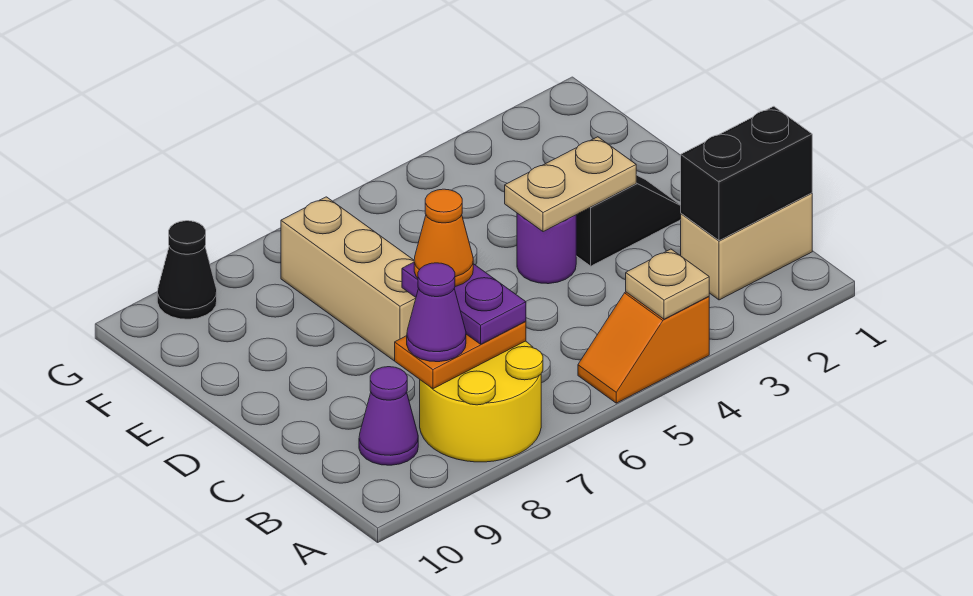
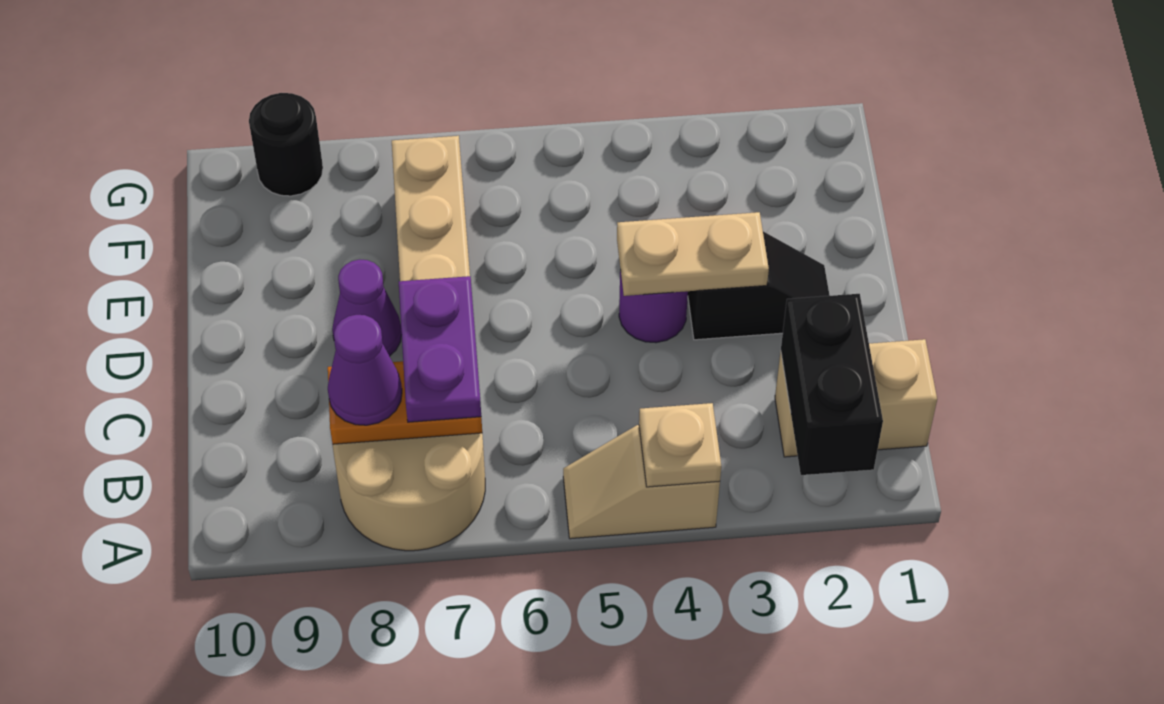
orange 1x2 slope [578,292,709,403] -> tan 1x2 slope [563,425,720,539]
yellow 2x2 round brick [420,341,543,462] -> tan 2x2 round brick [333,433,485,551]
black 1x2 brick [681,106,812,241] -> black 1x2 brick turned to [781,294,883,475]
purple 1x1 cone [359,367,418,465] -> purple 1x1 cone moved to [332,259,402,356]
orange 1x1 cone [414,189,473,287] -> none
black 1x1 cone [157,221,217,319] -> black 1x1 round brick [249,93,323,196]

